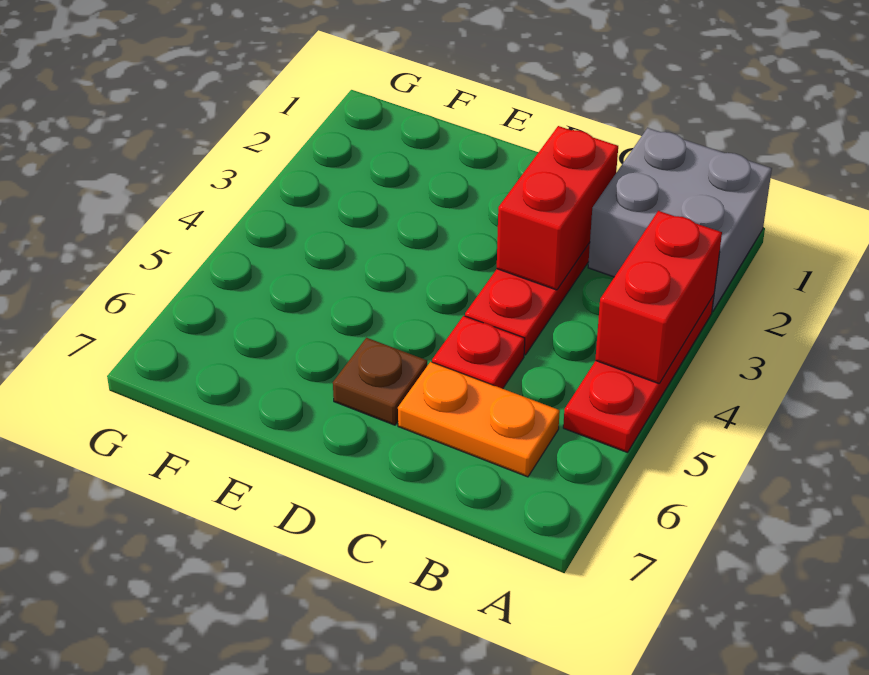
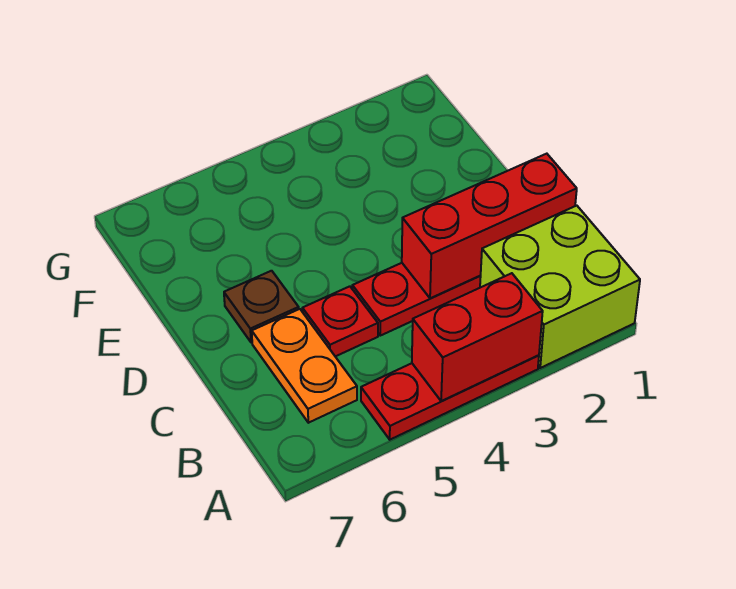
grey 2x2 brick [588,128,772,312] -> lime 2x2 brick [480,206,640,368]
red 1x2 brick [497,126,618,290] -> red 1x3 brick [402,154,577,299]

